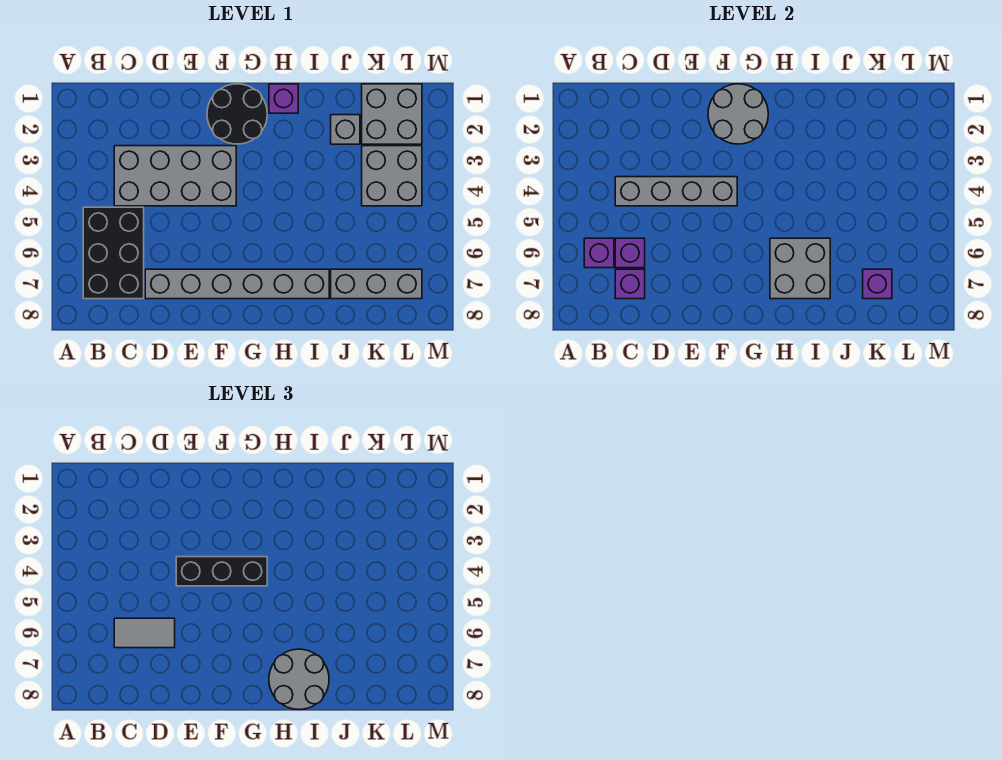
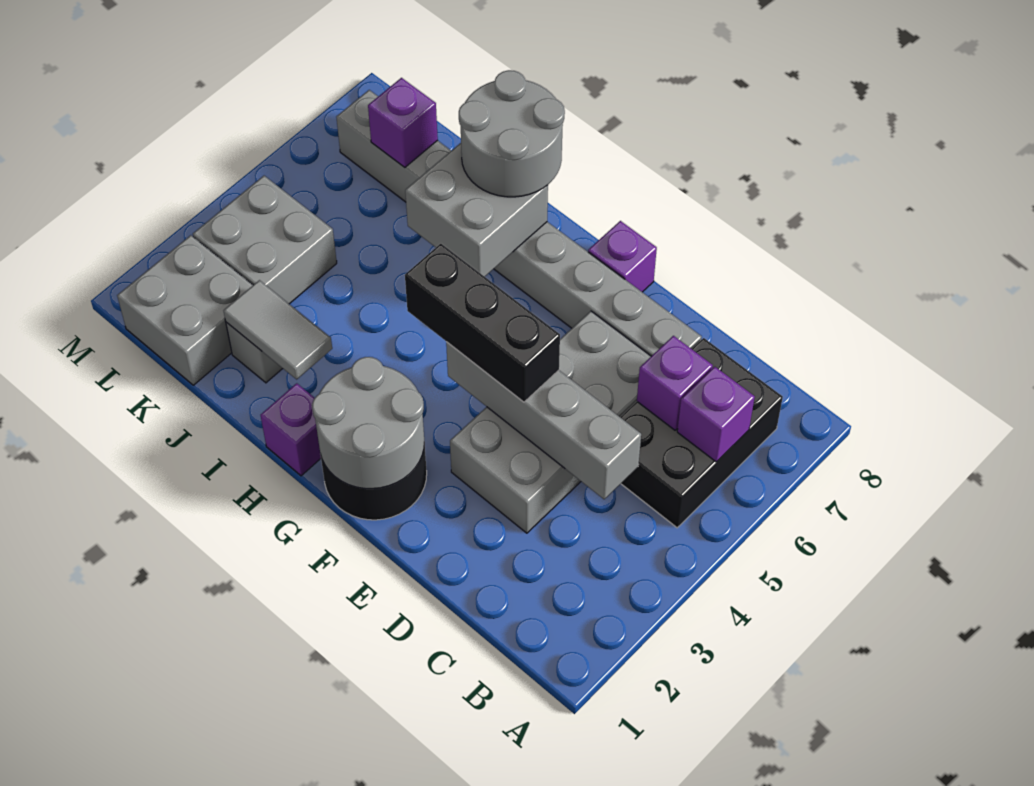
grey 2x4 brick [114,146,236,206] -> grey 2x4 brick turned to [450,311,651,533]
grey 1x2 tile [114,618,175,648] -> grey 1x2 tile moved to [224,280,332,379]
purple 1x1 brick [615,269,645,299] -> purple 1x1 brick moved to [588,221,657,292]

